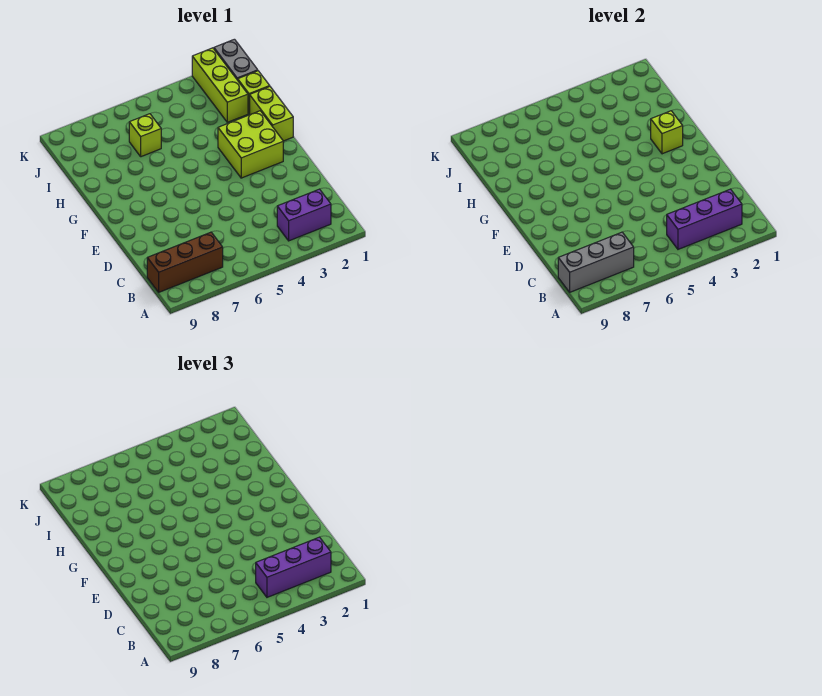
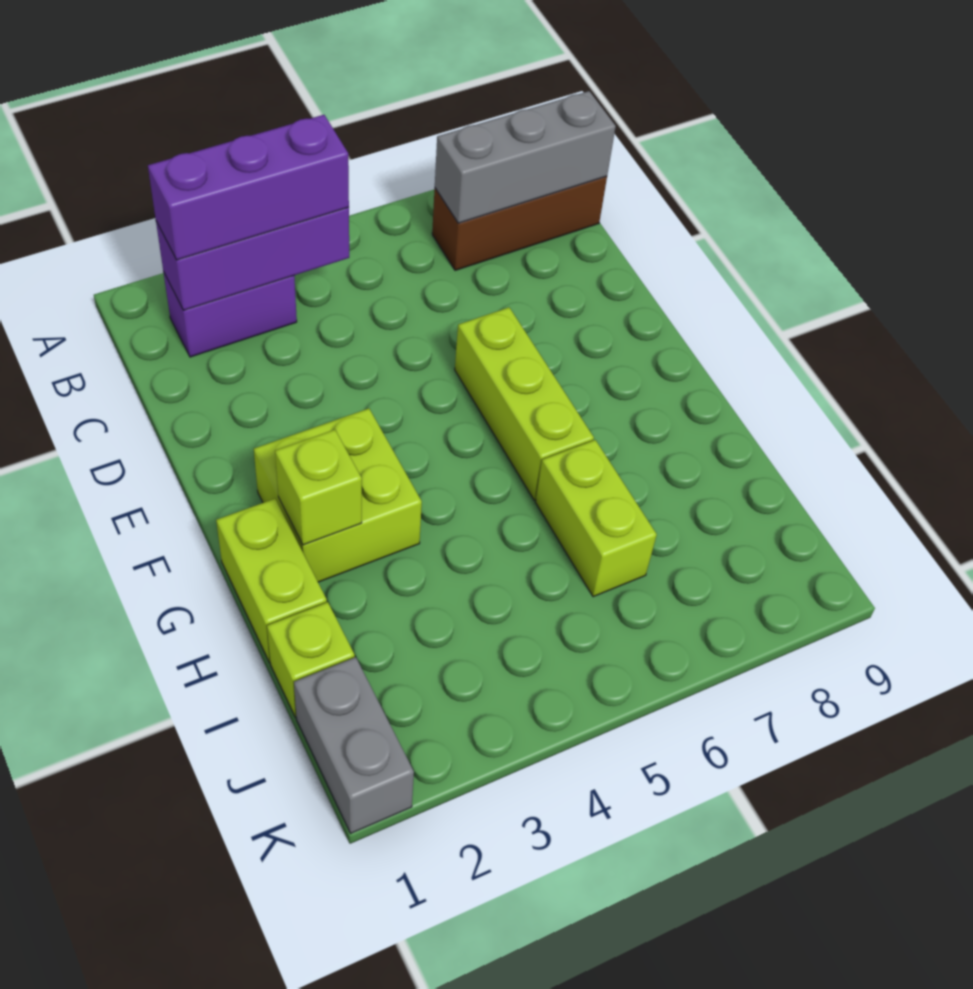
lime 1x3 brick [192,48,248,122] -> lime 1x3 brick moved to [455,307,594,500]
lime 1x1 brick [129,114,161,157] -> lime 1x2 brick [535,440,657,597]

